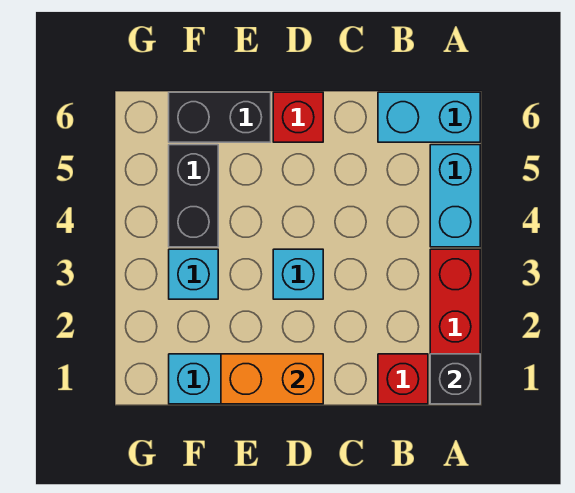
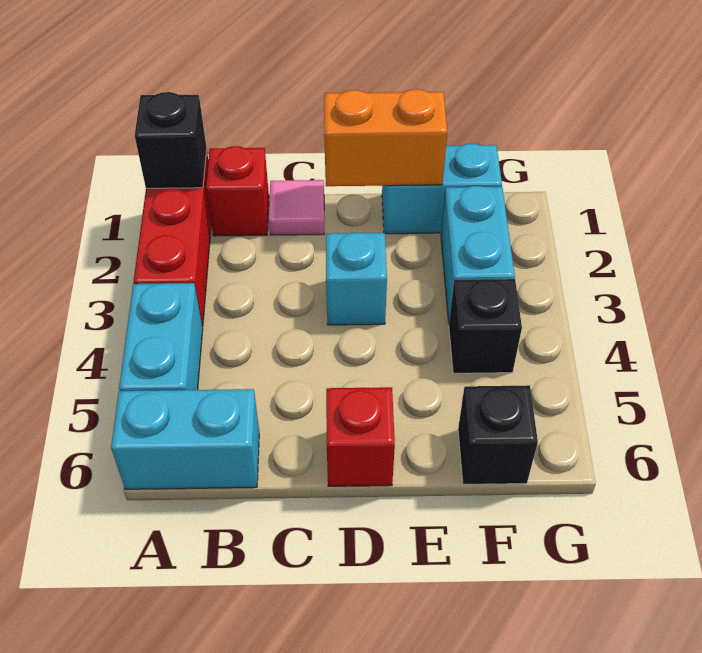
none -> pink 1x1 tile [269,180,324,235]
black 1x2 brick [169,92,271,142] -> black 1x1 brick [458,385,538,484]
cyan 1x1 brick [169,249,218,299] -> cyan 1x2 brick [441,186,515,322]
black 1x2 brick [169,145,218,247] -> black 1x1 brick [449,279,522,373]

